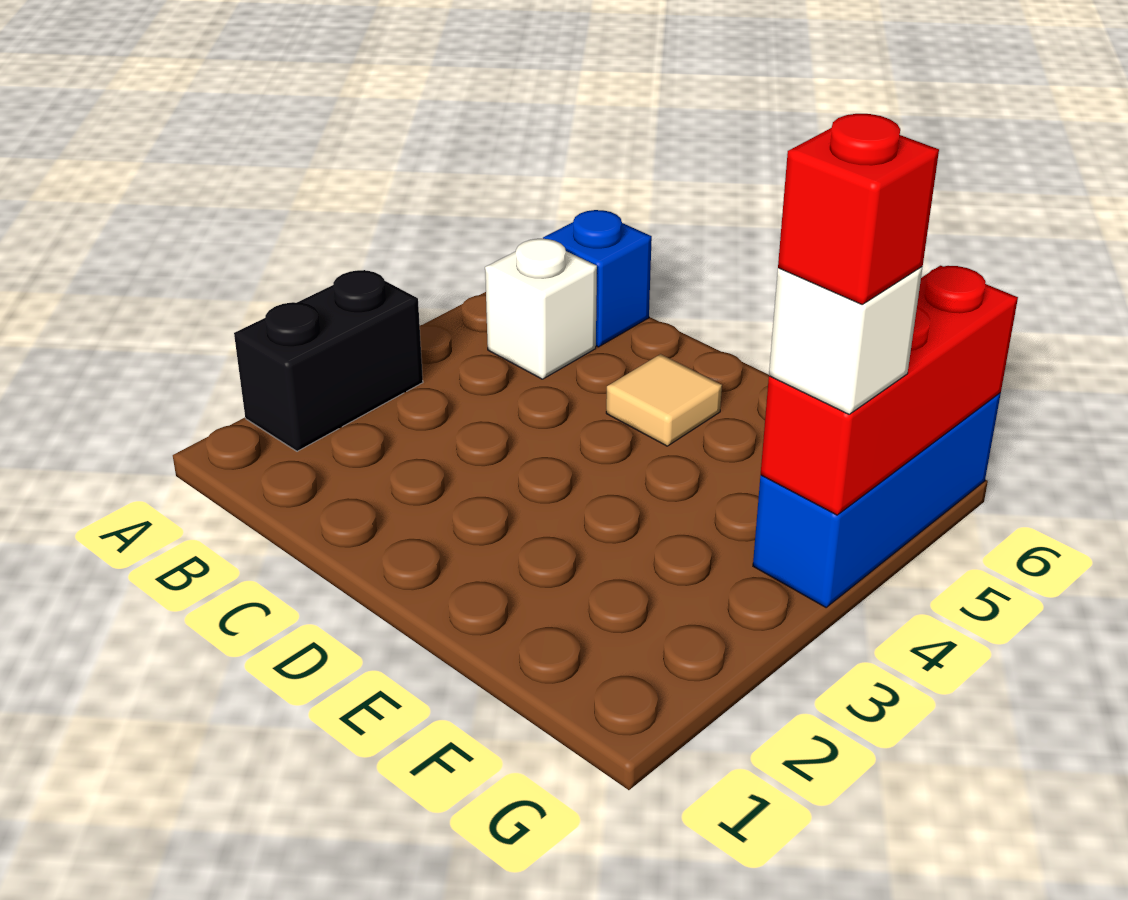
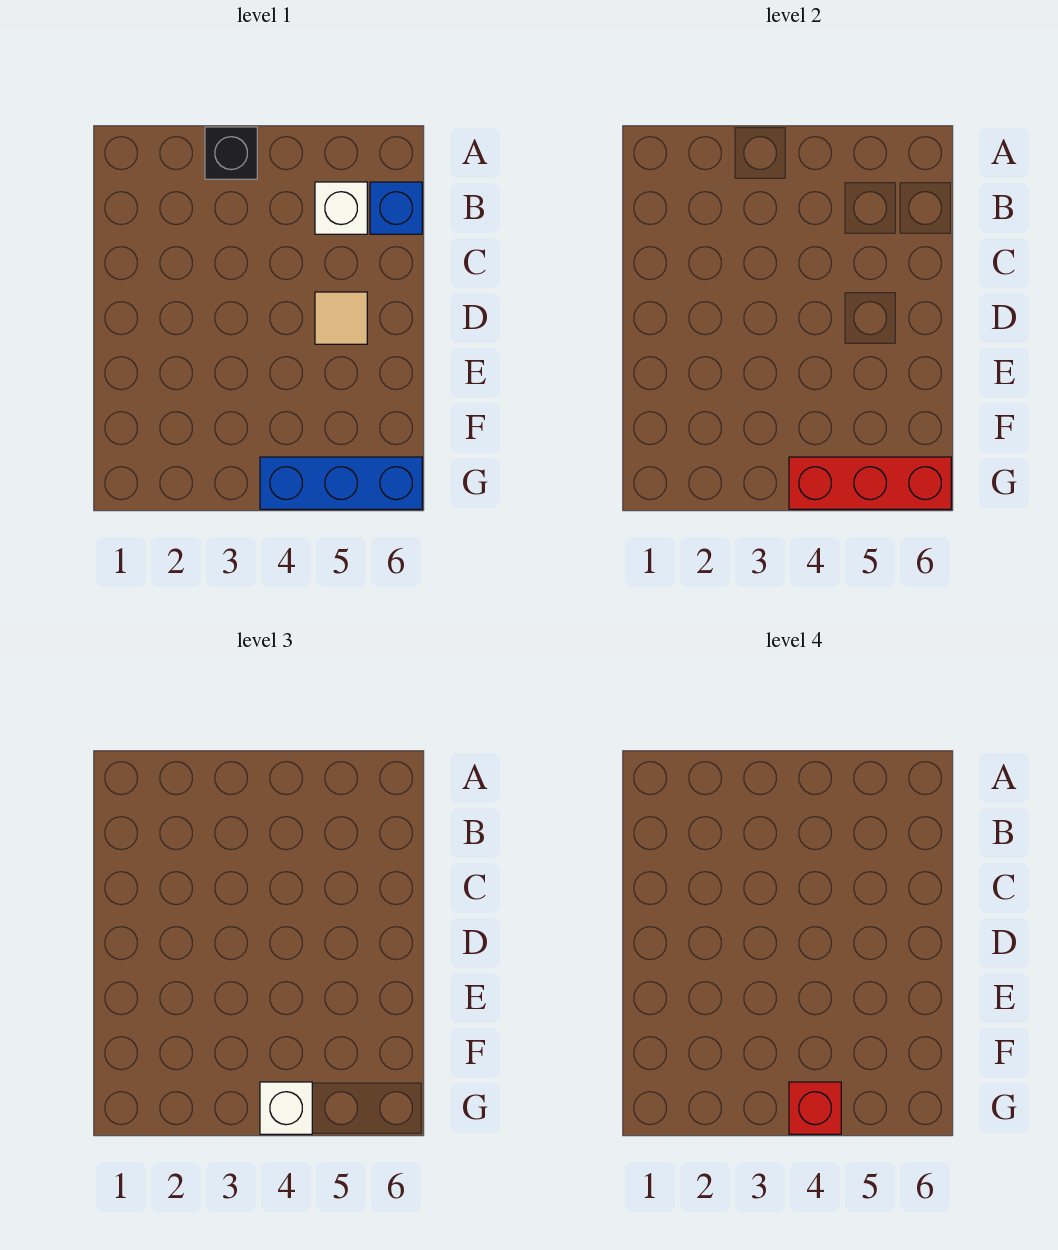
black 1x2 brick [234,270,423,451] -> black 1x1 brick [205,127,257,179]

